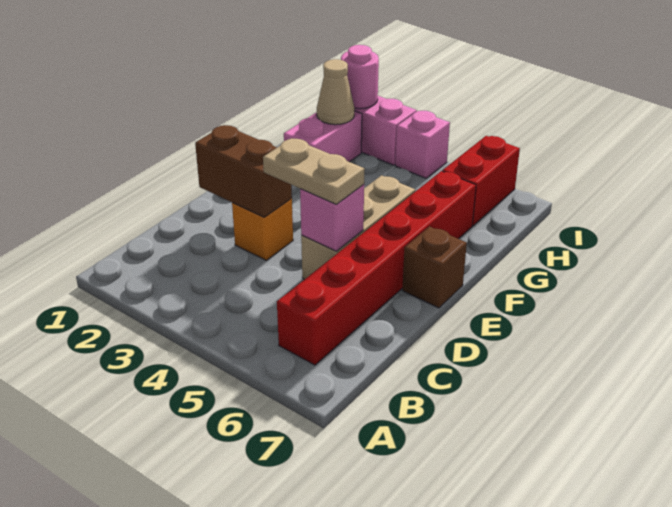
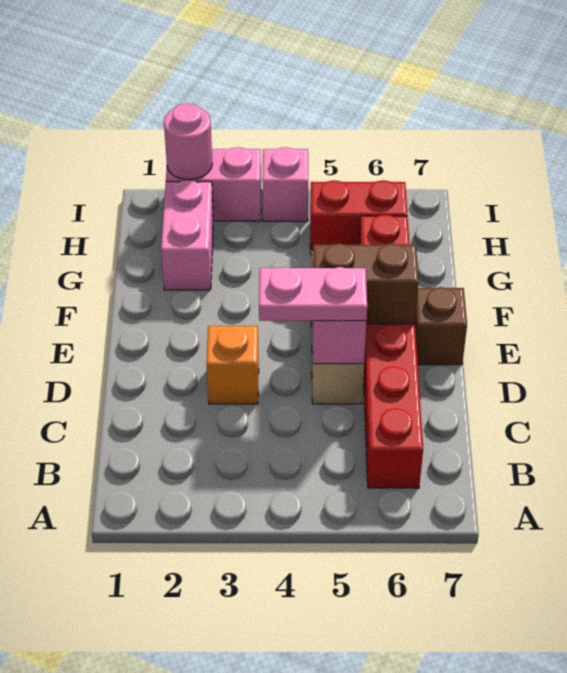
brown 1x2 brick [195,125,292,217] -> brown 1x2 brick moved to [313,243,419,324]
tan 1x2 plate [263,138,365,204] -> pink 1x2 plate [259,267,367,321]
tan 1x1 cone [317,59,355,125] -> none
red 1x2 brick [442,136,520,226] -> red 1x2 brick turned to [310,180,407,255]

